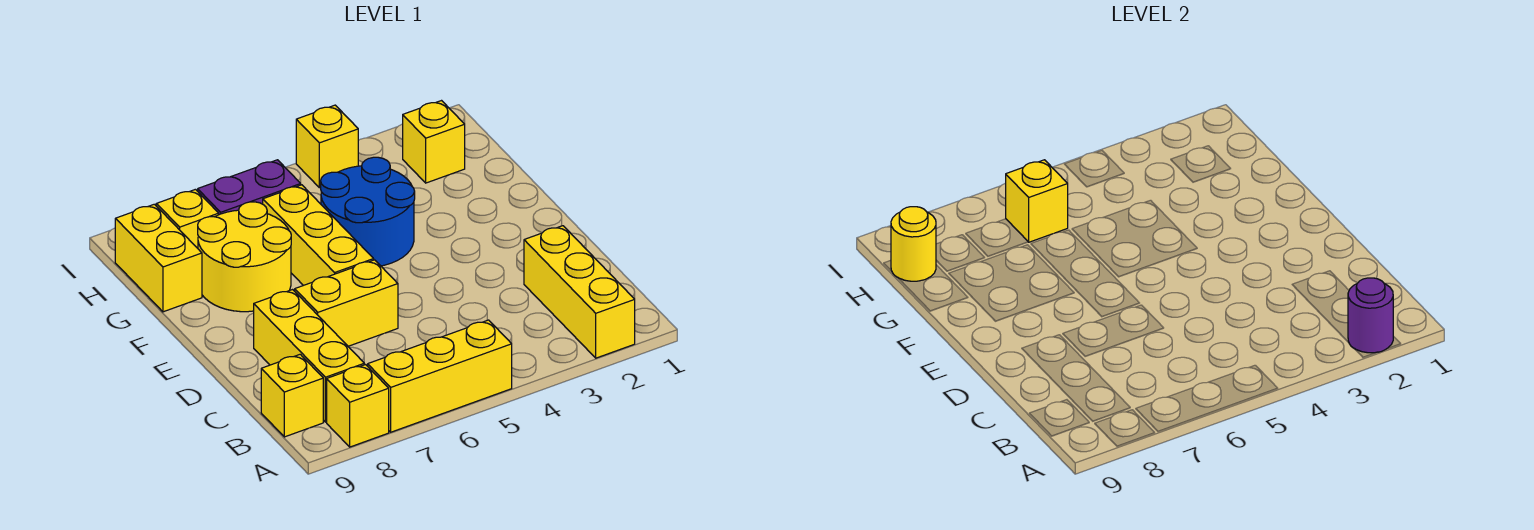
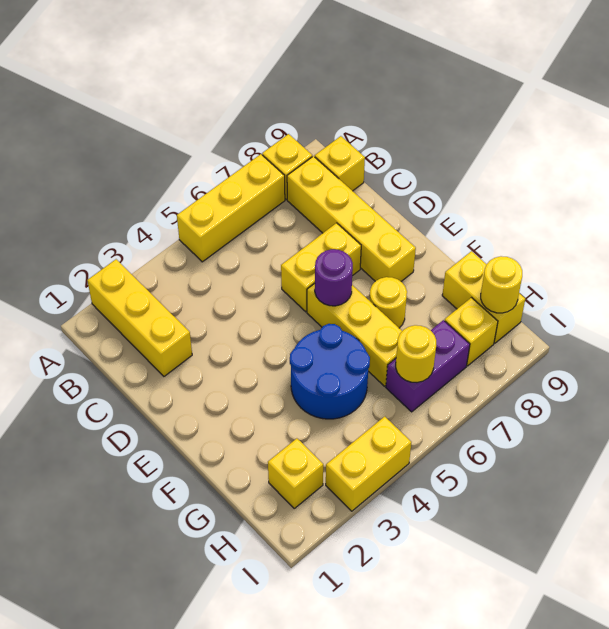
purple 1x1 round brick [1348,278,1393,353] -> purple 1x1 round brick moved to [315,249,353,306]
yellow 1x3 brick [254,290,364,422] -> yellow 1x4 brick [287,156,416,281]
yellow 2x2 round brick [198,202,291,312] -> yellow 1x1 round brick [370,277,407,328]
yellow 1x1 brick [1006,160,1068,242] -> yellow 1x1 round brick [396,325,436,382]
yellow 1x1 brick [296,105,358,188] -> yellow 1x2 brick [326,416,411,511]

